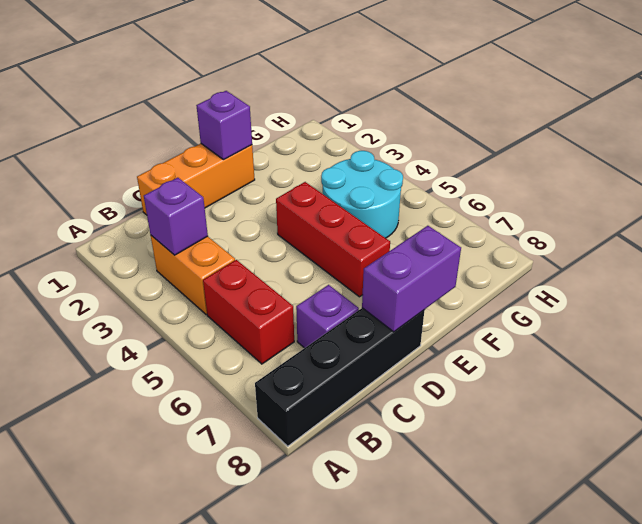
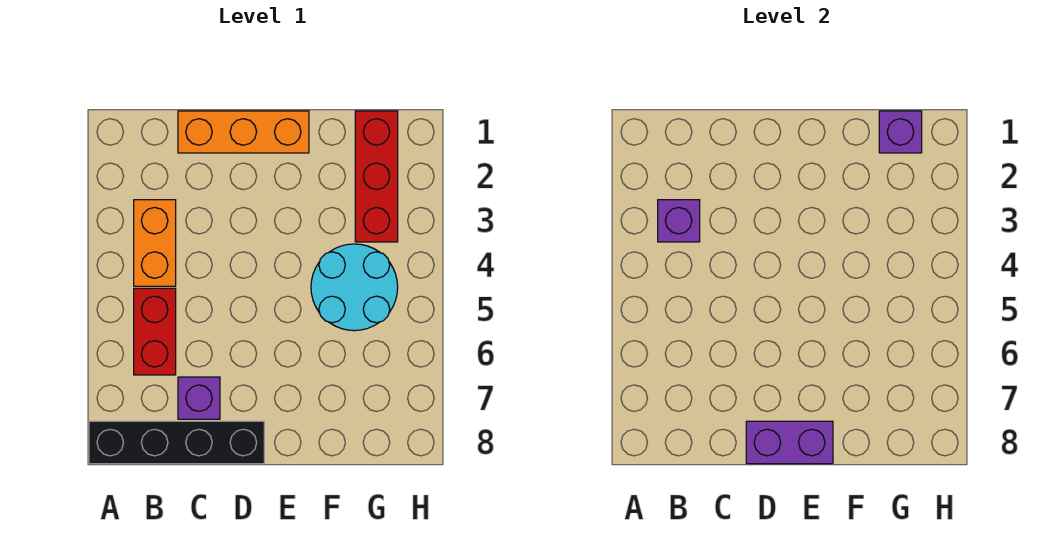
purple 1x1 brick [196,91,252,160] -> purple 1x1 brick moved to [879,111,922,153]
red 1x3 brick [276,182,390,297] -> red 1x3 brick moved to [355,111,398,242]

